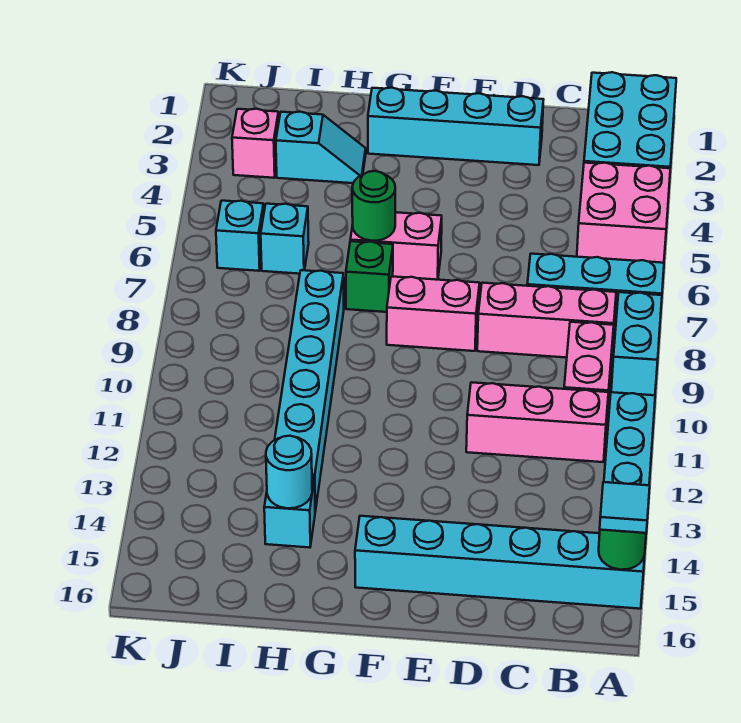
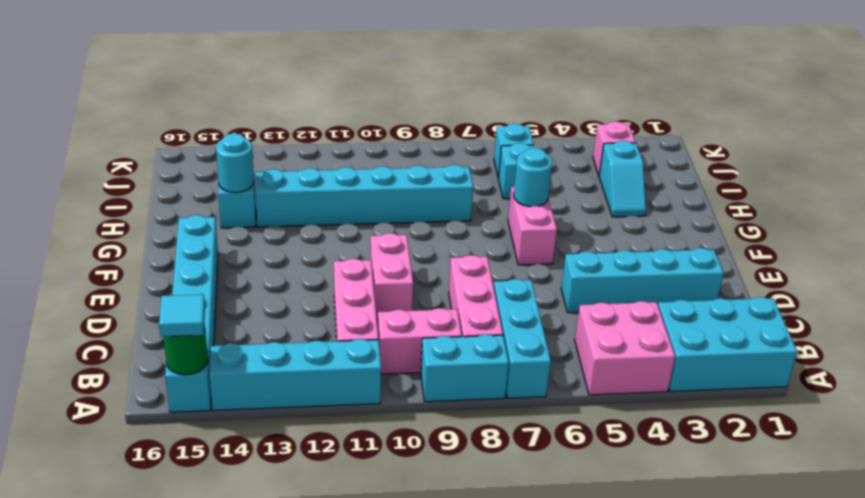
cyan 1x4 brick [368,88,544,165] -> cyan 1x4 brick turned to [561,248,724,313]
pink 1x2 brick [387,276,480,351] -> pink 1x2 brick moved to [370,233,413,319]
green 1x1 round brick [352,171,395,241] -> cyan 1x1 round brick [514,148,552,207]
green 1x1 brick [346,241,393,312] -> none

